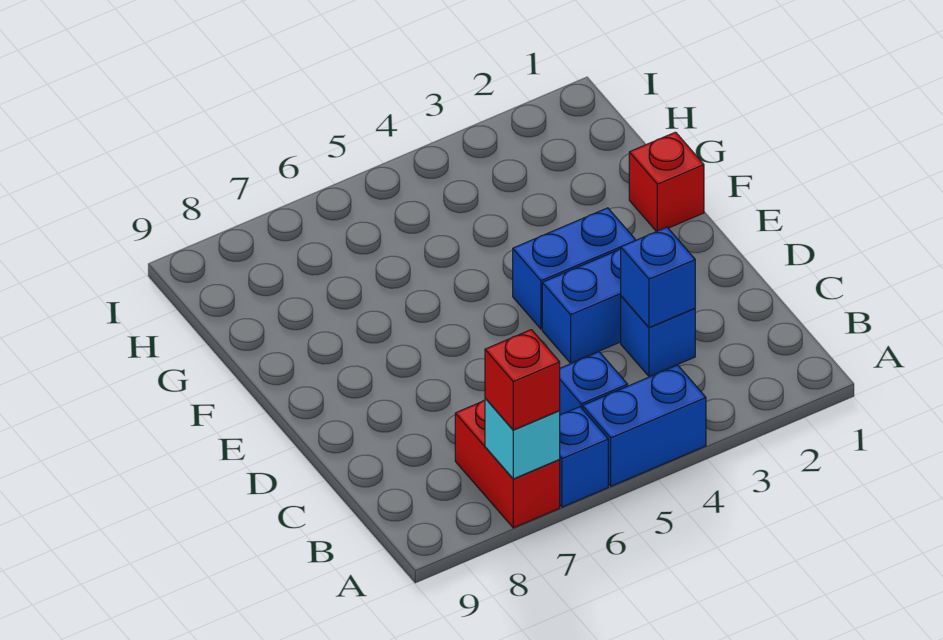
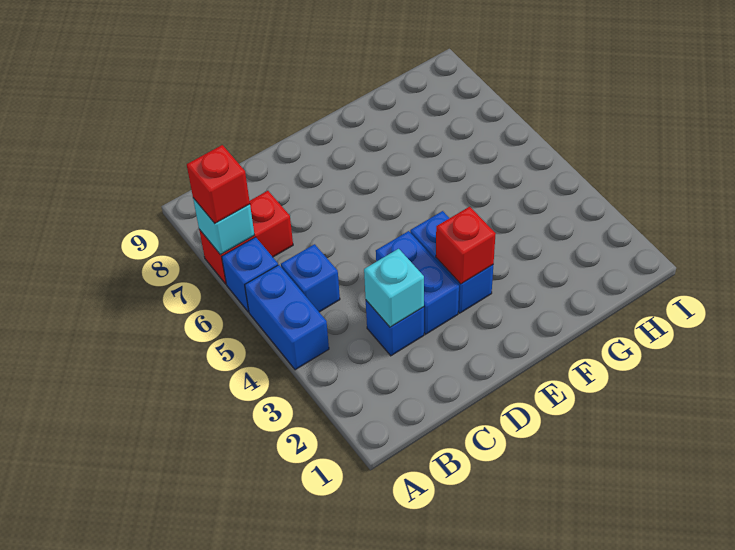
blue 1x1 brick [621,227,695,328] -> cyan 1x1 brick [364,249,424,327]
red 1x1 brick [629,132,704,232] -> red 1x1 brick moved to [436,207,496,284]

